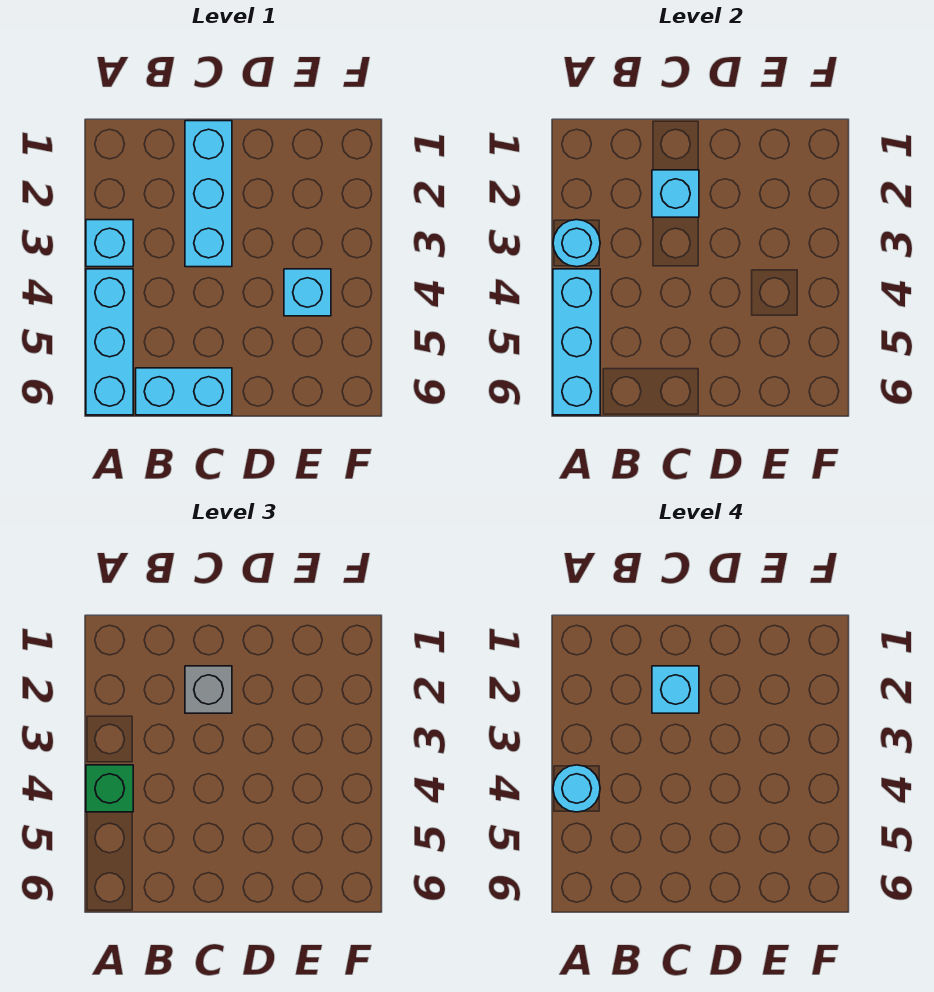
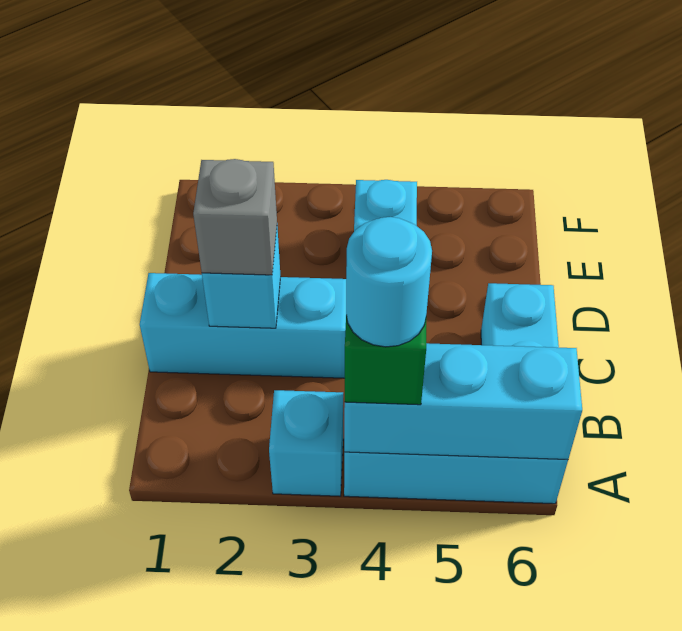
cyan 1x1 round brick [553,220,600,267] -> none
cyan 1x1 brick [652,666,699,713] -> none

